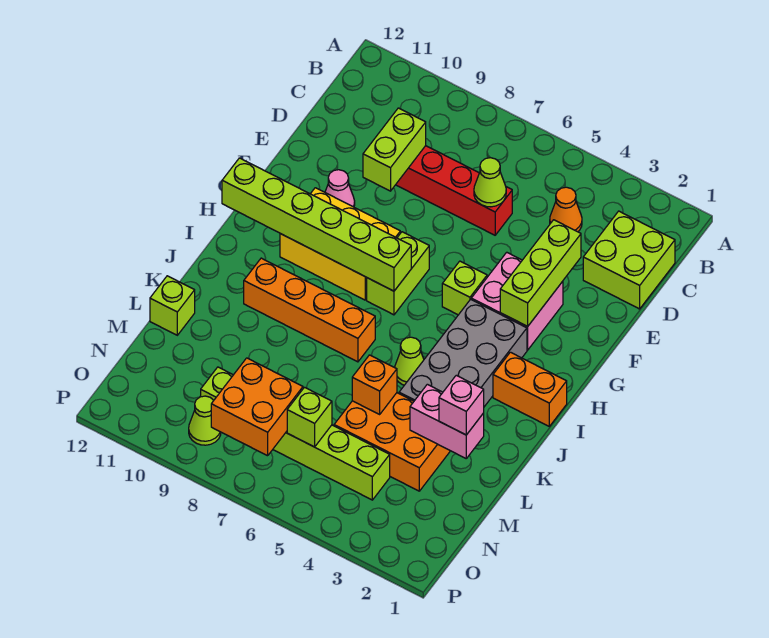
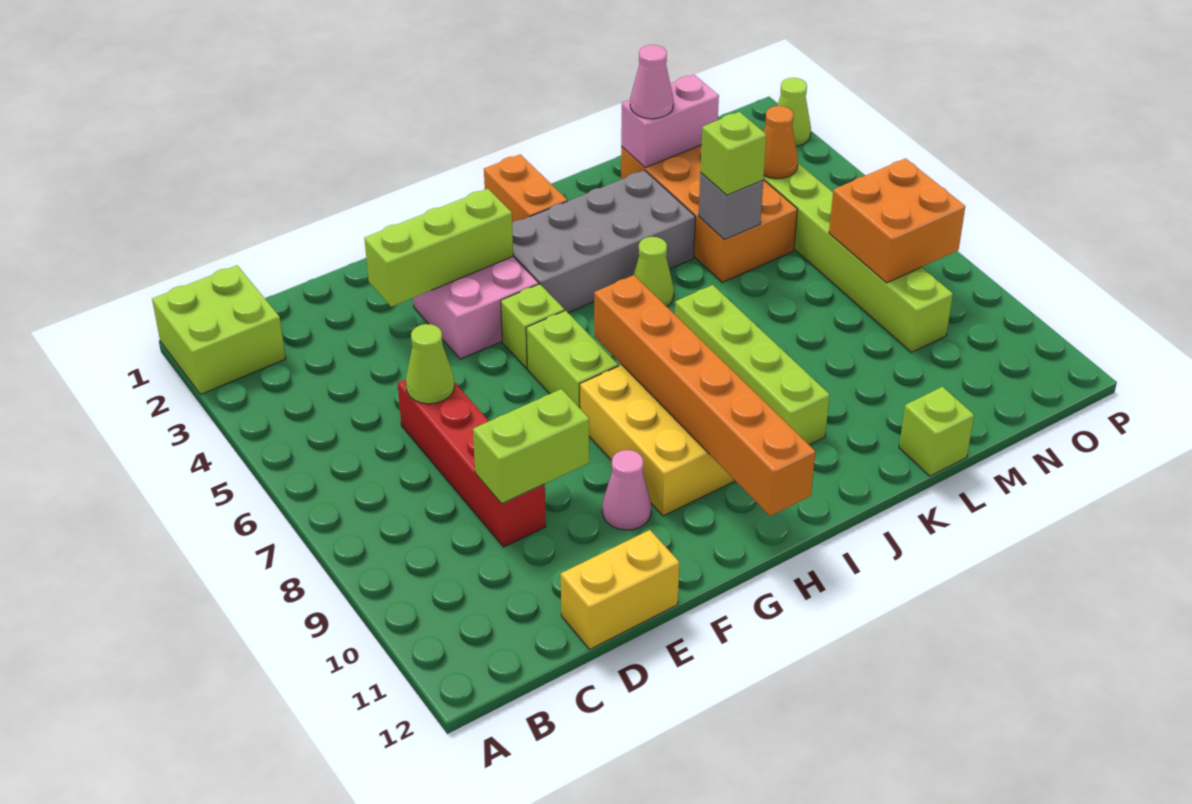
lime 2x2 brick [583,211,675,309] -> lime 2x2 brick moved to [152,265,286,395]
orange 1x1 cone [550,187,582,232] -> orange 1x1 cone moved to [763,106,798,179]
none -> yellow 1x2 brick [561,530,679,649]
lime 1x2 brick [367,232,429,315] -> lime 1x2 brick turned to [526,311,618,408]
lime 1x6 brick [222,158,411,291] -> orange 1x6 brick [594,275,815,516]
orange 1x4 brick [244,258,375,362] -> lime 1x4 brick [675,285,830,445]
pink 1x2 brick [410,384,484,458] -> pink 1x2 brick turned to [621,75,719,168]
pink 1x1 brick [439,375,484,435] -> pink 1x1 cone [630,45,674,119]
orange 2x3 brick [334,393,450,491] -> orange 2x4 brick [621,145,797,282]
orange 1x1 brick [352,355,397,414] -> grey 1x1 brick [699,173,763,240]
lime 1x1 brick [287,387,332,447] -> lime 1x1 brick moved to [700,112,767,195]
lime 1x1 cone [189,396,221,445] -> lime 1x1 cone moved to [777,78,811,146]

